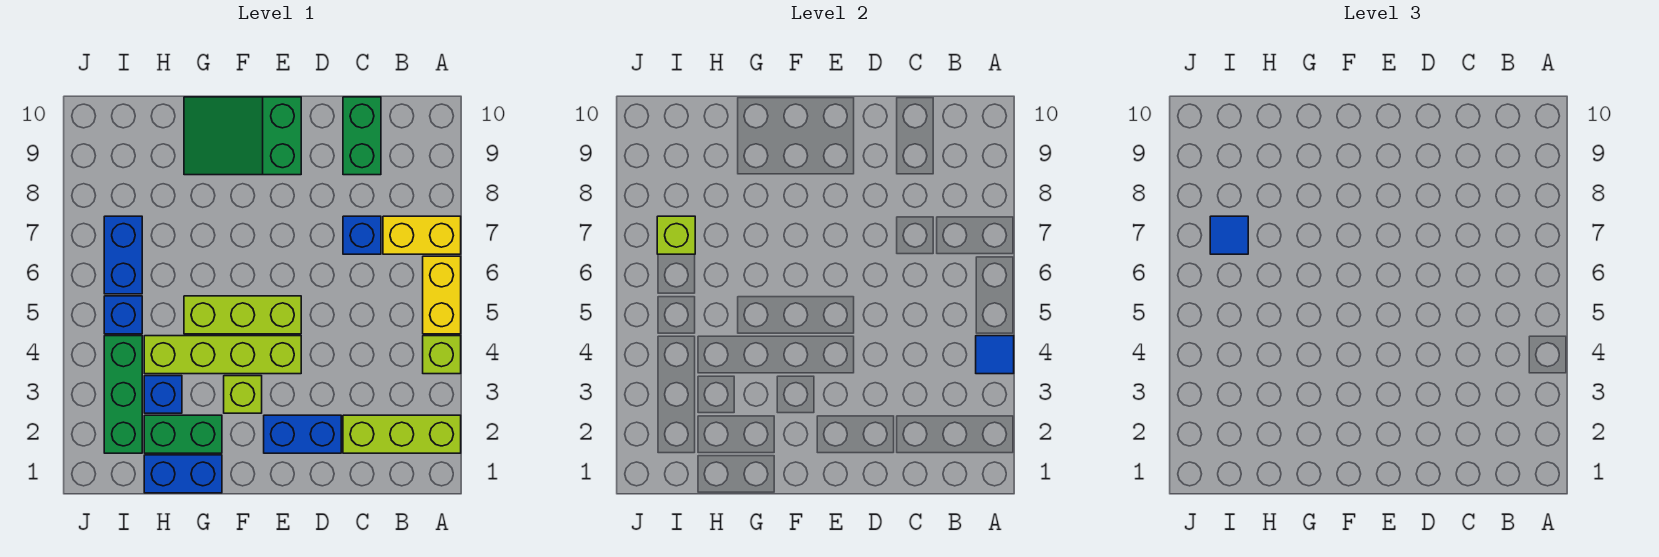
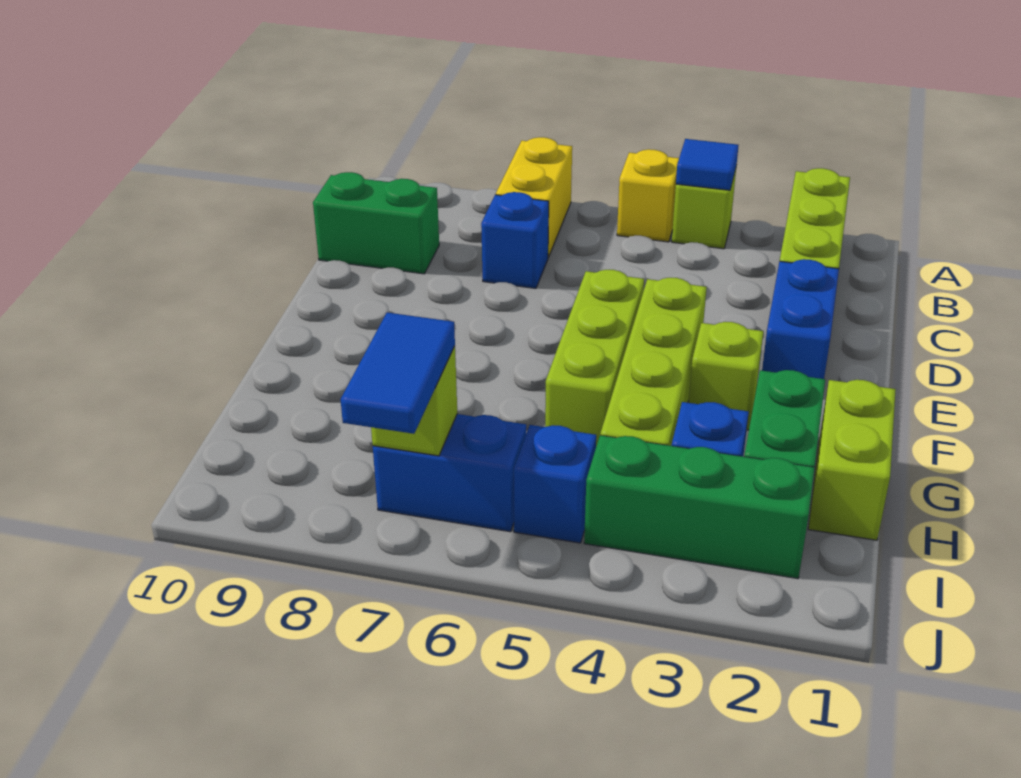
yellow 1x2 brick [423,256,461,334] -> yellow 1x1 brick [617,149,679,242]
green 2x3 slope [184,97,301,175] -> none
blue 1x2 brick [144,455,222,493] -> lime 1x2 brick [808,380,896,540]
blue 1x1 tile [1210,216,1248,254] -> blue 1x2 tile [340,313,455,434]

